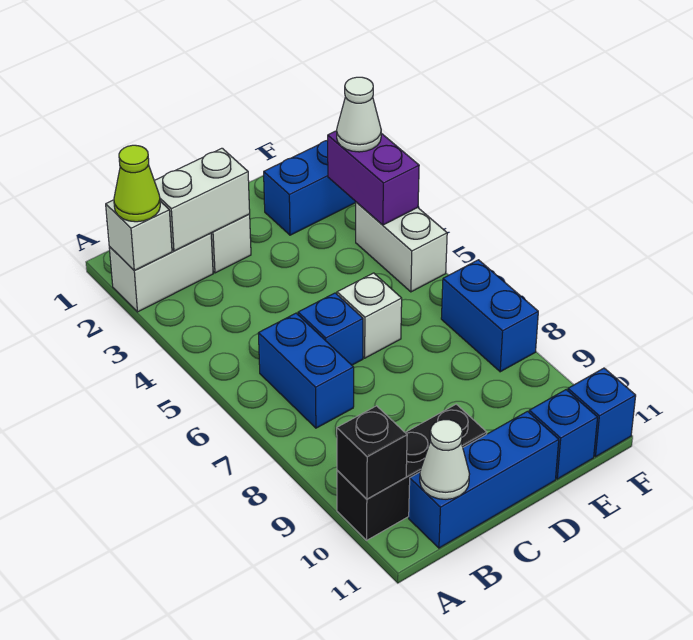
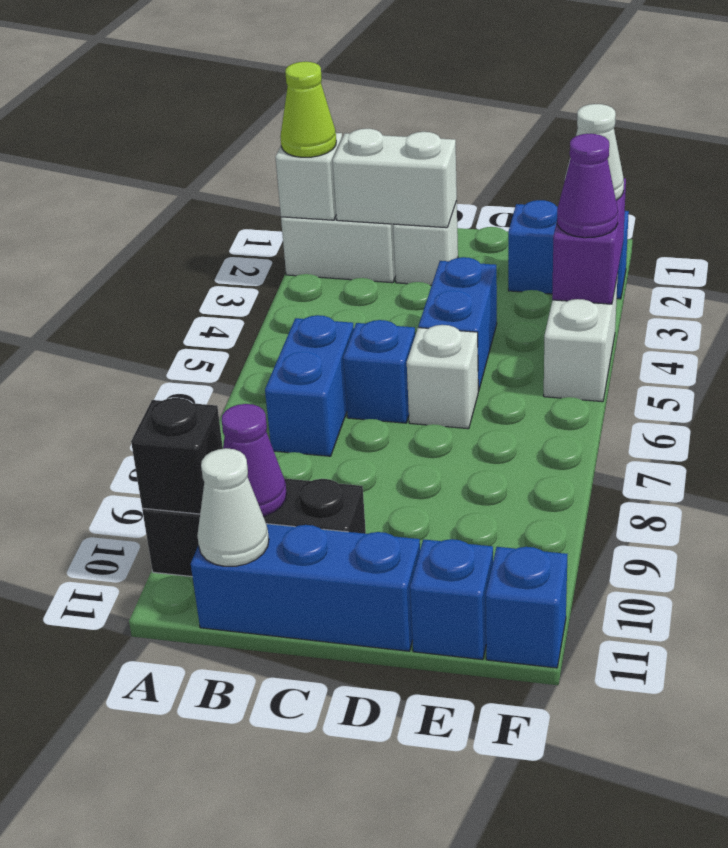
none -> purple 1x1 cone [222,404,286,517]
none -> purple 1x1 cone [557,134,618,238]
blue 1x2 brick [441,260,538,372] -> blue 1x2 brick moved to [418,257,497,391]

